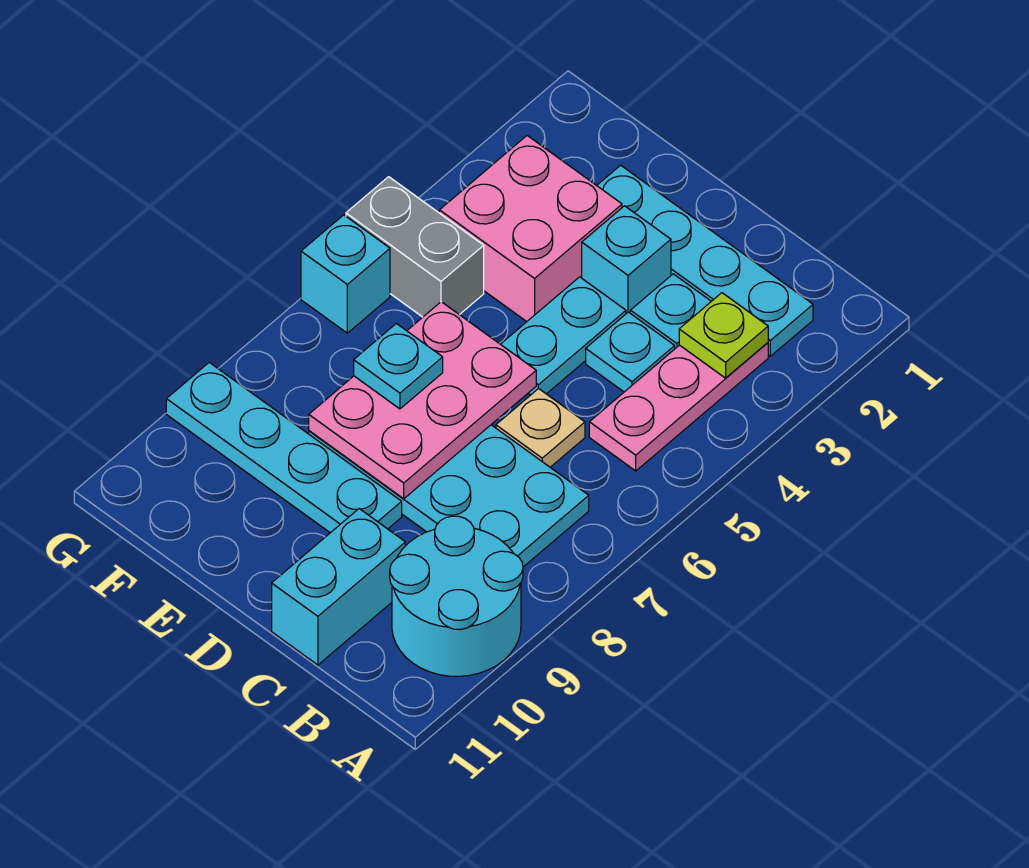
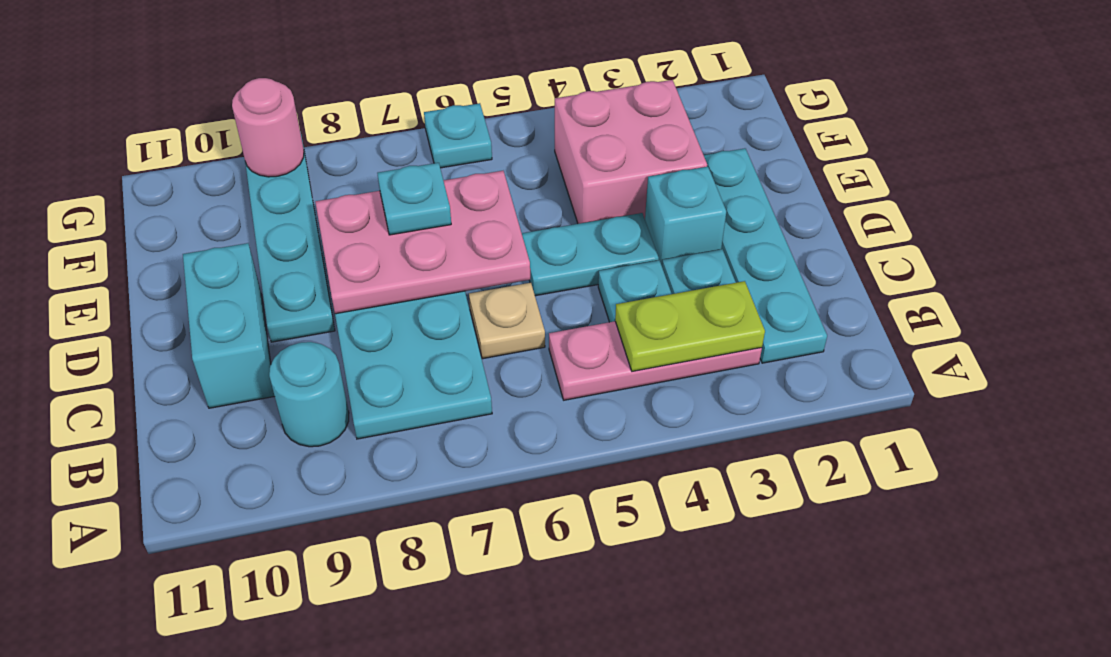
cyan 2x2 round brick [390,516,523,676] -> cyan 1x1 round brick [269,342,349,447]
lime 1x1 plate [679,293,768,378] -> lime 1x2 plate [615,281,765,371]
cyan 1x2 brick [272,509,405,665] -> cyan 1x2 brick turned to [183,243,275,408]
grey 1x2 brick [346,177,484,317] -> none
cyan 1x1 brick [301,215,390,333] -> cyan 1x1 plate [424,103,492,168]
none -> pink 1x1 round brick [232,78,304,177]

